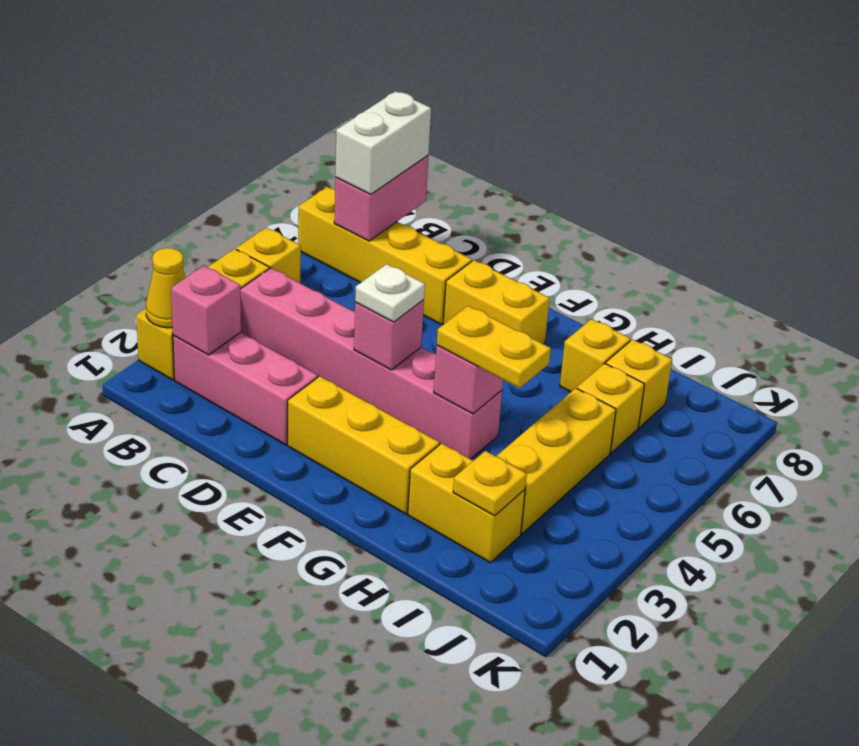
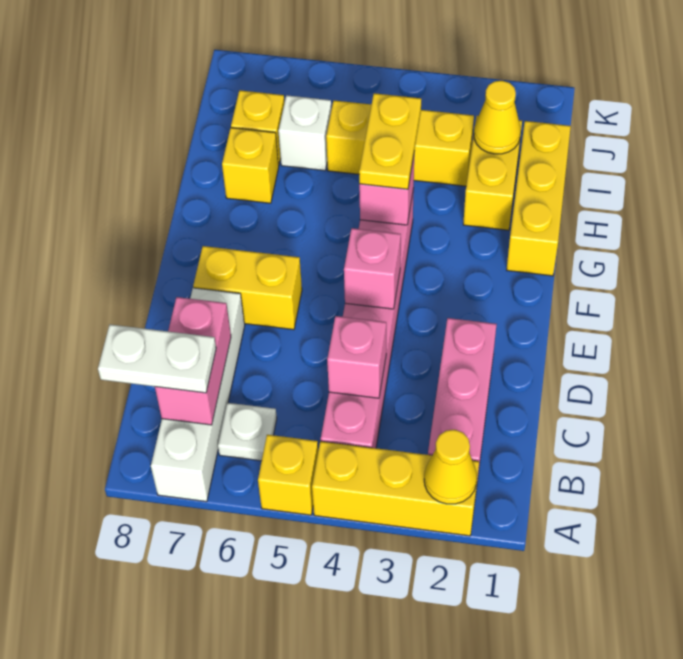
yellow 1x4 brick [298,187,472,324] -> white 1x4 brick [151,288,245,502]
pink 1x1 brick [171,266,241,355] -> pink 1x1 brick moved to [327,316,386,398]
pink 1x2 brick [334,156,428,241] -> pink 1x2 brick turned to [155,297,231,425]
white 1x2 brick [335,91,431,194] -> white 1x2 plate [98,324,216,393]
yellow 1x3 brick [288,376,440,514] -> yellow 1x3 brick moved to [507,121,571,276]
white 1x1 plate [355,264,425,322] -> white 1x1 plate moved to [218,403,277,461]
yellow 1x2 brick [443,260,550,344] -> yellow 1x2 brick turned to [193,246,302,330]
yellow 1x1 plate [453,451,527,516] -> yellow 1x1 cone [474,81,521,154]
yellow 1x1 brick [577,363,644,453] -> white 1x1 brick [278,95,331,171]

